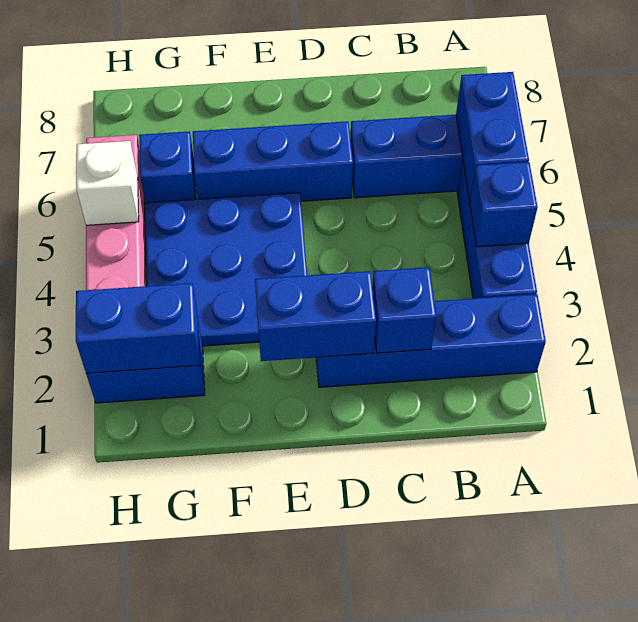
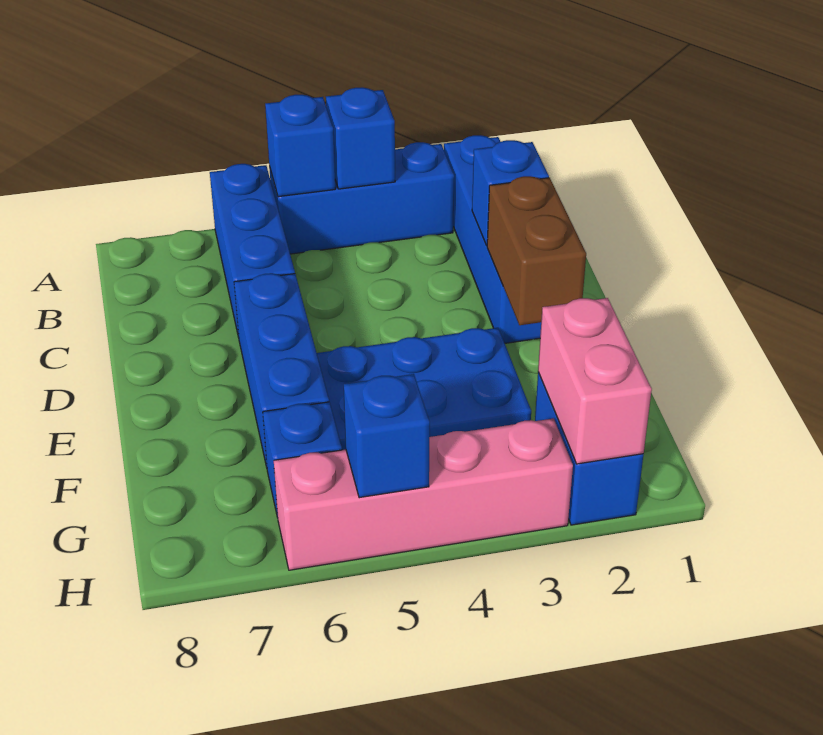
blue 1x2 brick [456,72,529,200] -> blue 1x1 brick [265,95,335,197]
blue 1x2 brick [255,271,376,361] -> brown 1x2 brick [487,176,586,325]
blue 3x3 plate [145,192,307,346] -> blue 2x3 plate [317,328,531,450]
blue 1x2 brick [76,283,200,373] -> pink 1x2 brick [538,298,652,464]
white 1x1 brick [76,141,139,225] -> blue 1x1 brick [344,374,430,498]

